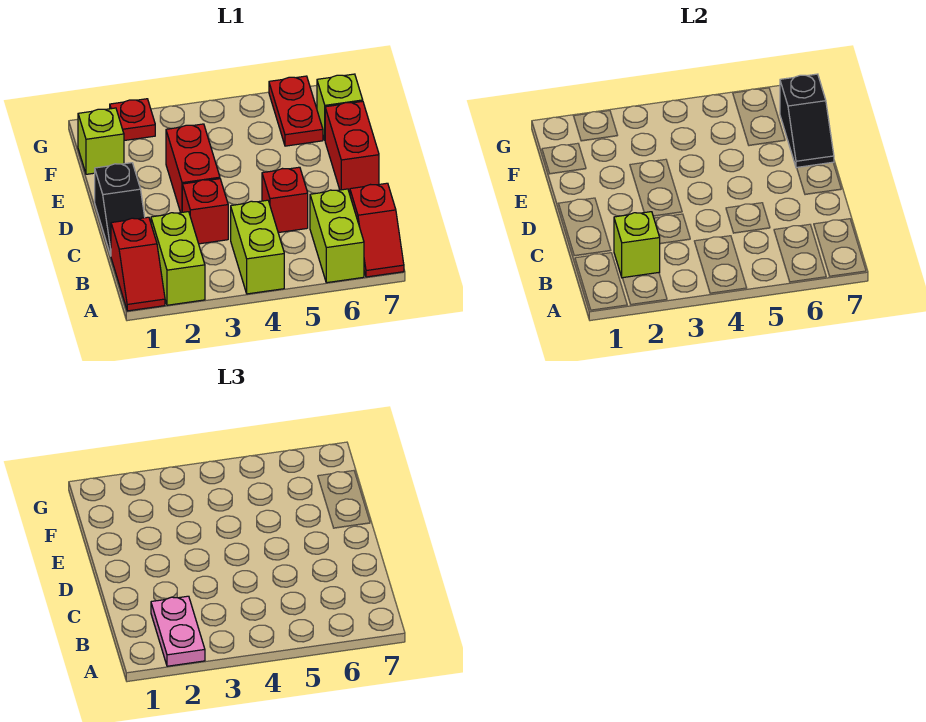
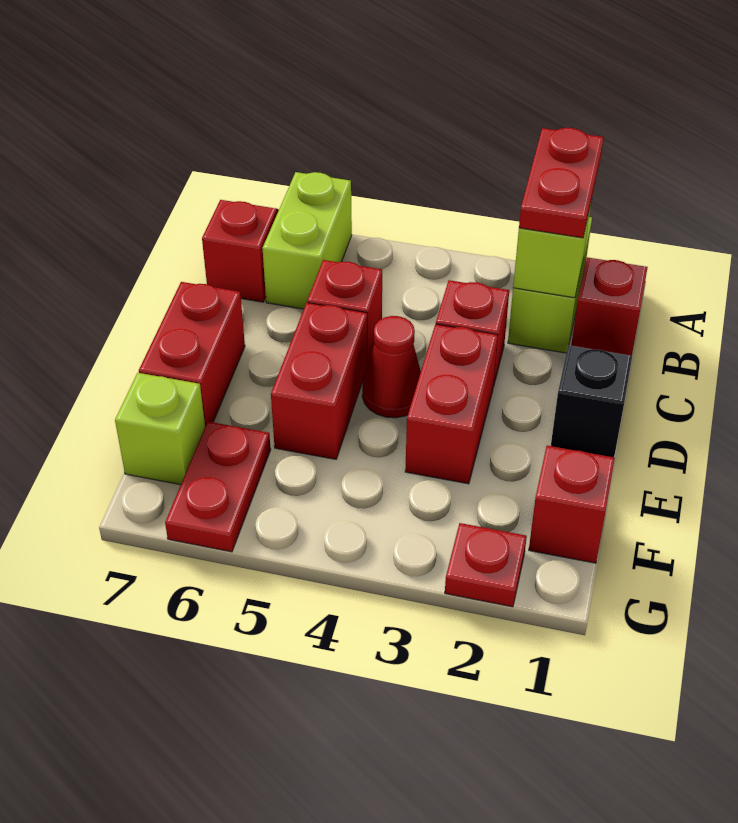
pink 1x2 plate [151,596,205,666] -> red 1x2 plate [519,128,604,238]
lime 1x2 brick [231,200,284,294] -> none
none -> red 1x1 cone [362,316,421,418]
none -> red 1x2 brick [271,303,367,459]
black 1x2 slope [780,74,834,168] -> none
lime 1x1 brick [78,108,124,174] -> red 1x1 brick [529,446,615,563]

